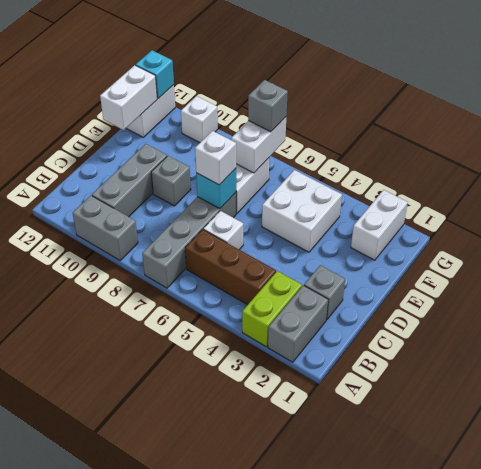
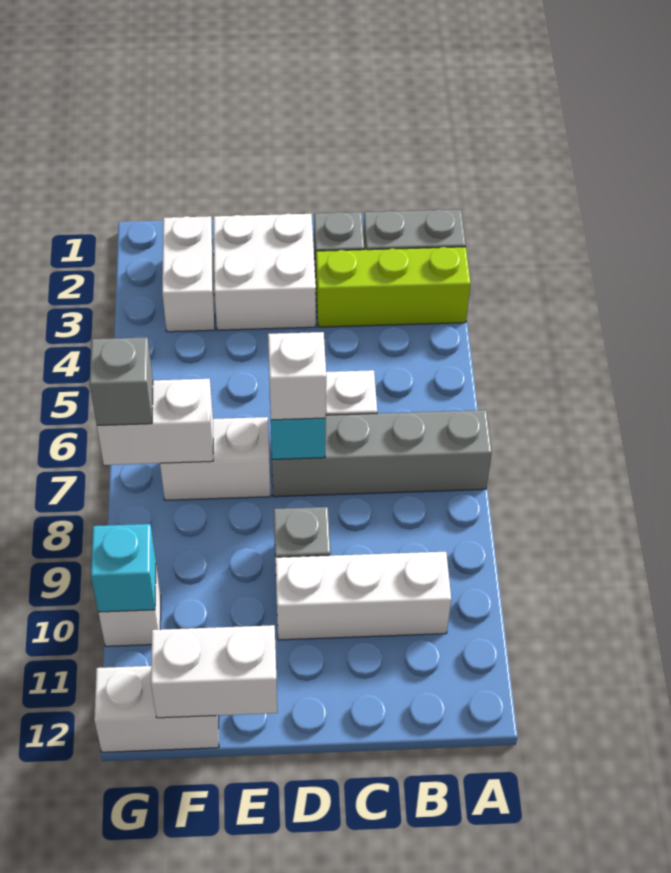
lime 1x2 brick [242,271,302,347] -> lime 1x3 brick [316,247,471,327]
grey 1x2 brick [73,196,138,260] -> none
brown 1x3 brick [185,229,276,305] -> none
grey 1x3 brick [92,144,167,217] -> white 1x3 brick [275,552,451,640]
white 2x2 brick [262,170,342,252] -> white 2x2 brick moved to [214,214,316,330]
white 1x2 brick [351,190,408,260] -> white 1x2 brick turned to [162,216,215,332]
cyan 1x1 brick [136,50,174,99] -> cyan 1x1 brick moved to [91,524,156,612]

